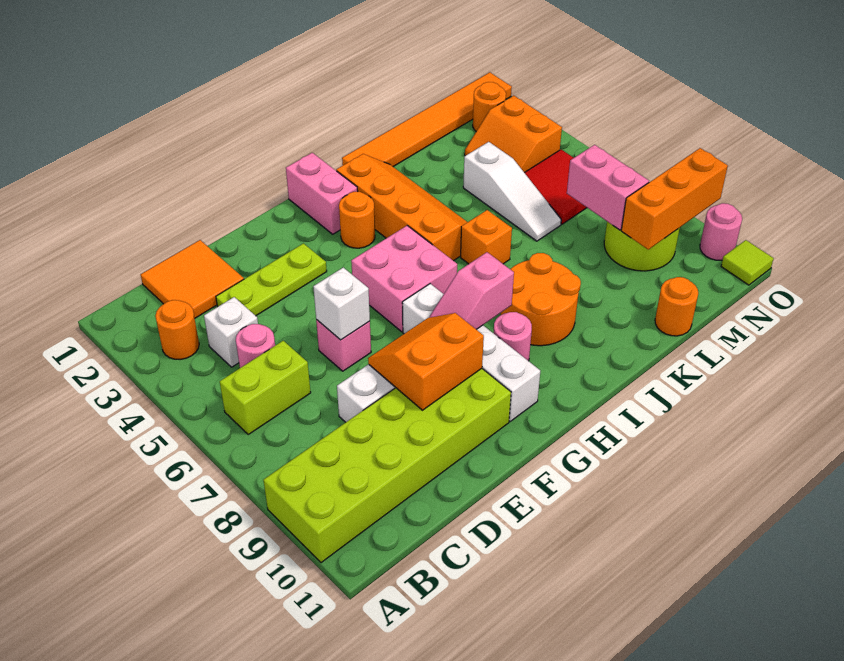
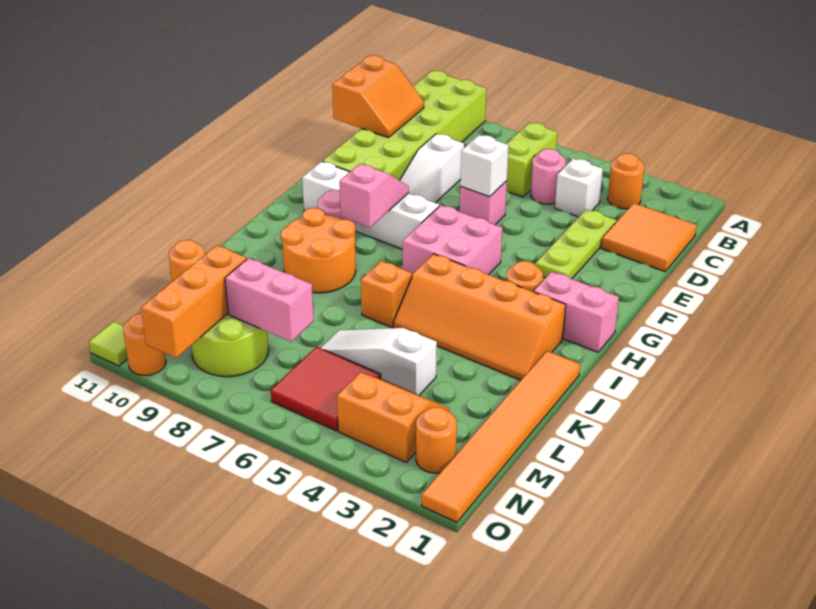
orange 2x2 slope [368,313,484,410] -> orange 2x2 slope moved to [332,55,424,138]
pink 1x1 round brick [700,203,742,260] -> orange 1x1 round brick [123,313,166,375]

